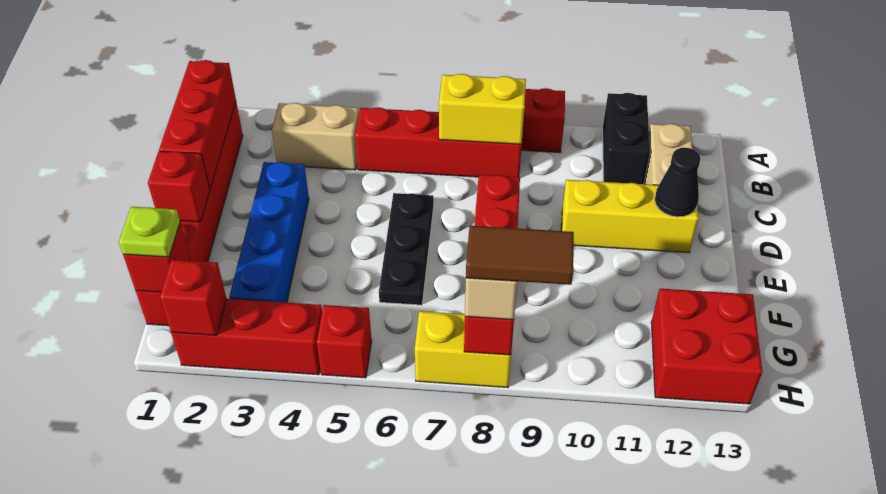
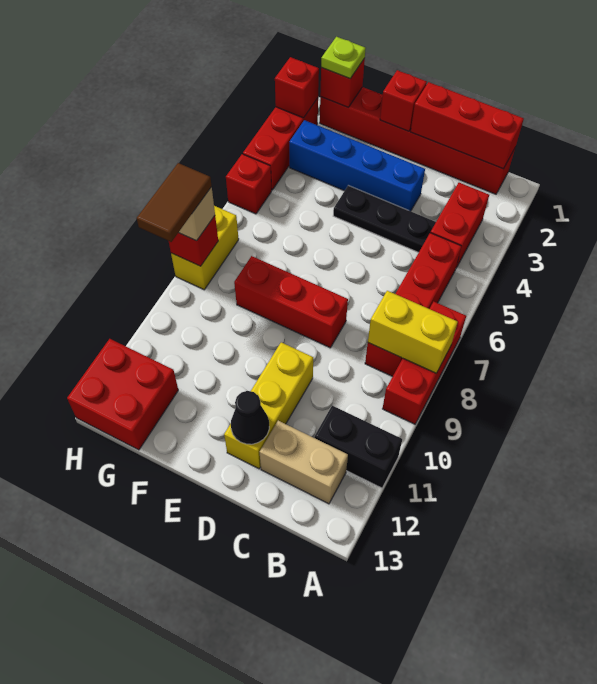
tan 1x2 brick [272,103,359,170] -> red 1x2 brick [431,183,489,268]
yellow 1x2 brick [439,74,526,144] -> yellow 1x2 brick turned to [368,291,458,373]
black 1x3 plate [379,193,434,305] -> black 1x3 plate moved to [333,185,436,253]

